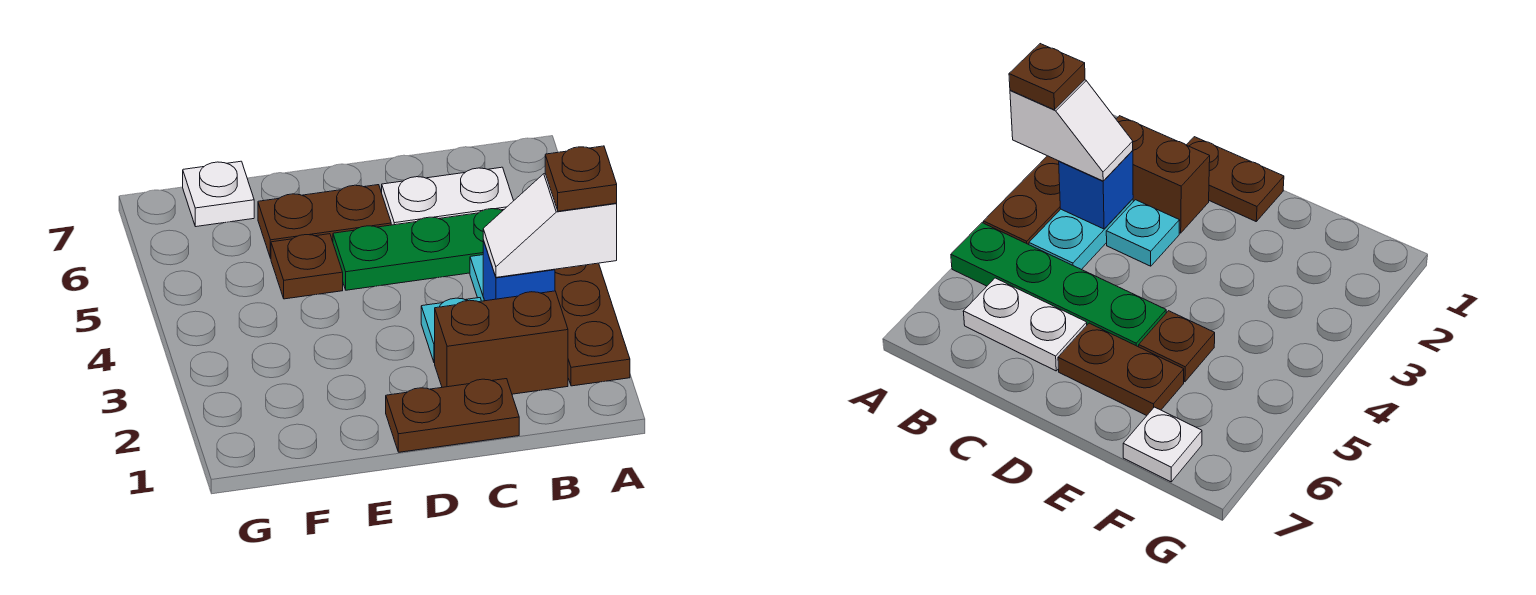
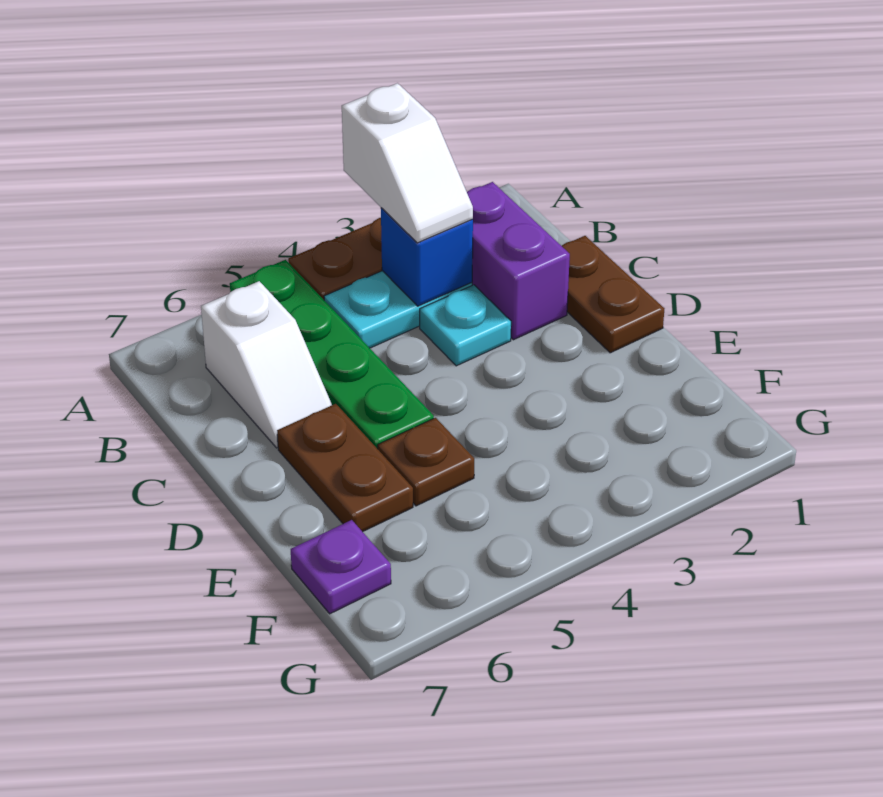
brown 1x1 plate [545,146,617,211] -> none
brown 1x2 brick [435,291,568,394] -> purple 1x2 brick [467,182,570,340]
white 1x2 plate [382,167,514,225] -> white 1x2 slope [201,281,332,448]
white 1x1 plate [183,161,254,227] -> purple 1x1 plate [291,520,391,614]

